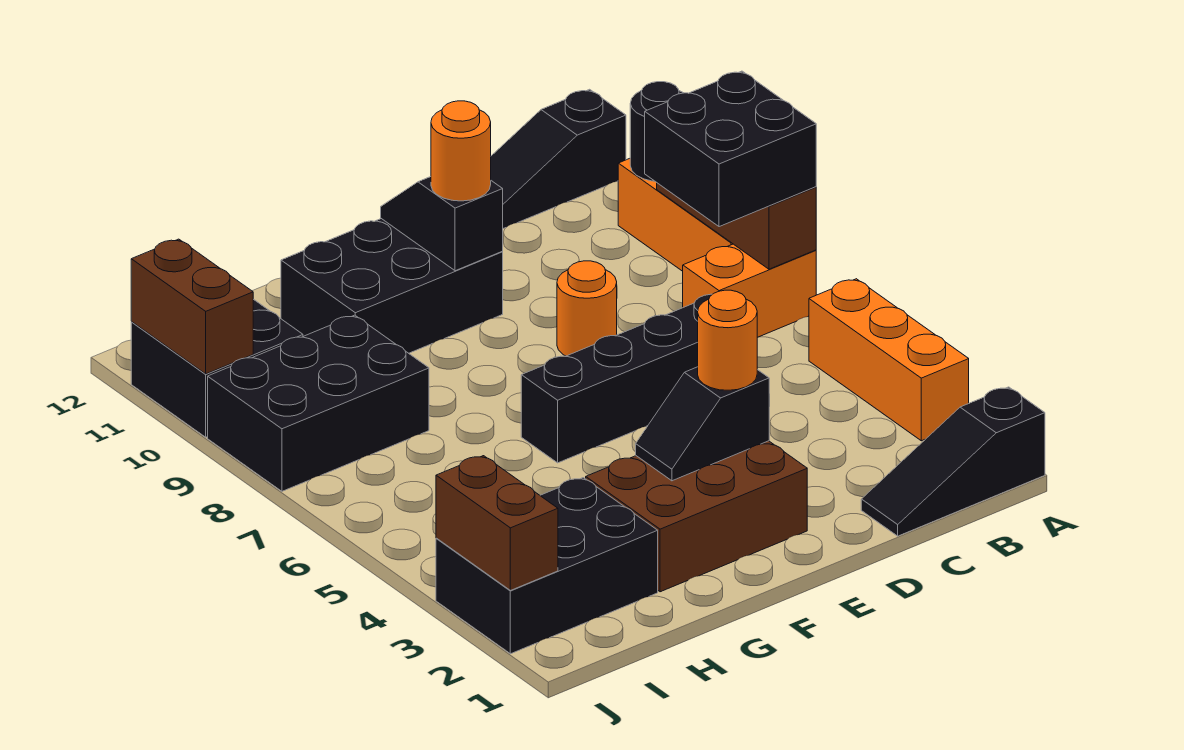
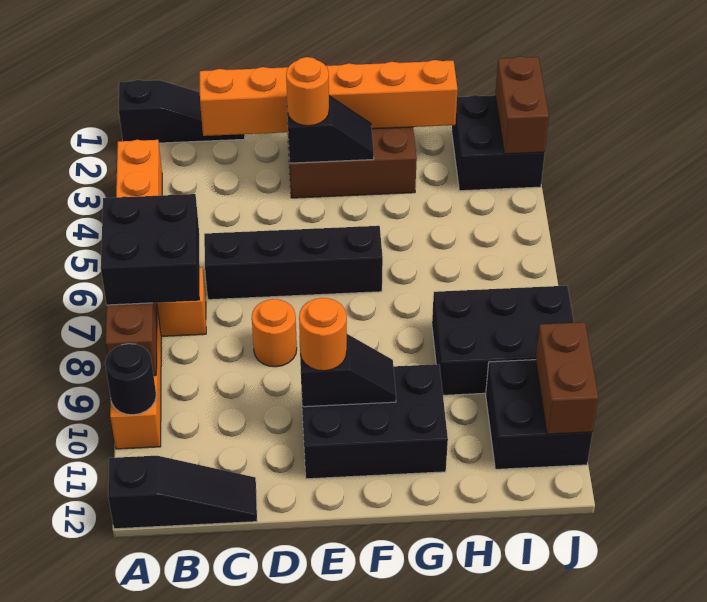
none -> orange 1x6 brick [200,60,458,136]
black 1x2 slope [381,177,503,271] -> black 1x2 slope turned to [299,334,396,407]
black 2x3 brick [436,478,658,654] -> black 2x2 brick [452,95,545,191]

